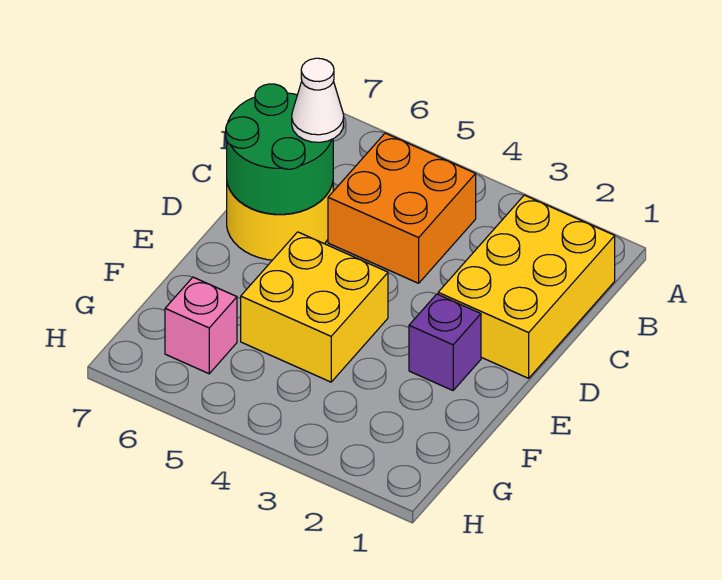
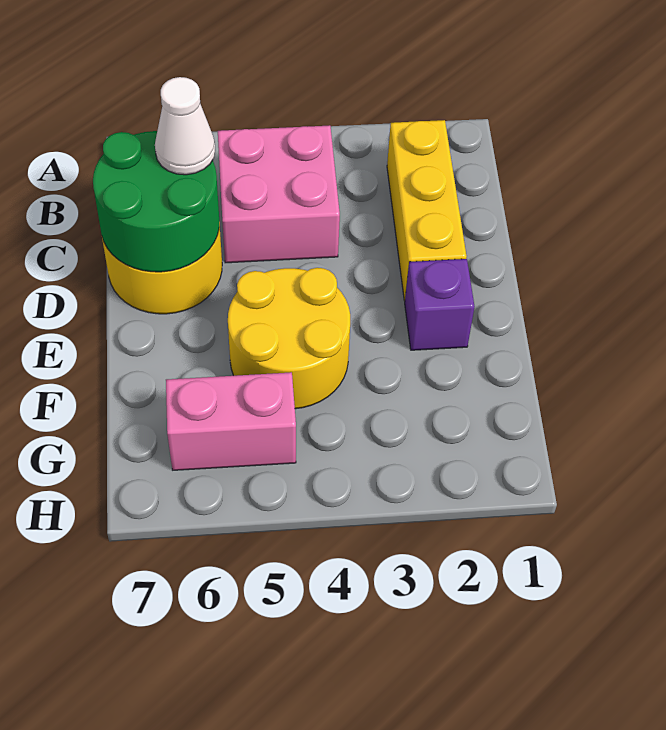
yellow 2x3 brick [438,195,615,378] -> yellow 1x3 brick [387,120,467,301]
orange 2x2 brick [328,133,476,283] -> pink 2x2 brick [218,125,340,263]
yellow 2x2 brick [241,232,388,382] -> yellow 2x2 round brick [228,268,350,409]
pink 1x1 brick [165,277,237,374] -> pink 1x2 brick [166,372,296,470]

